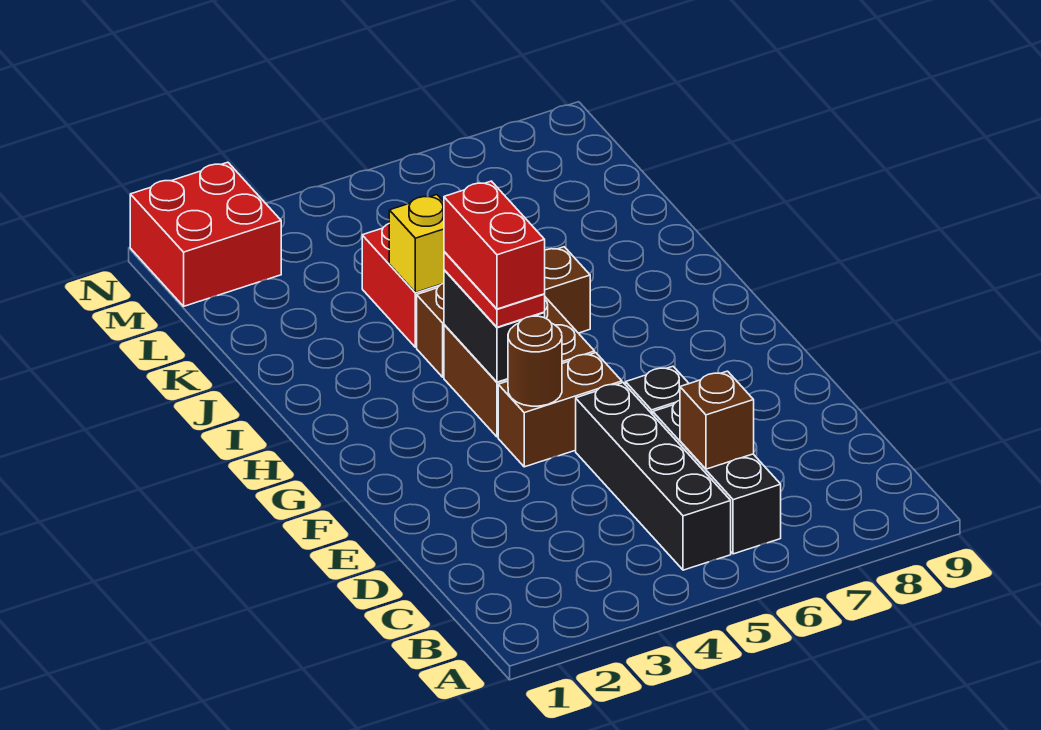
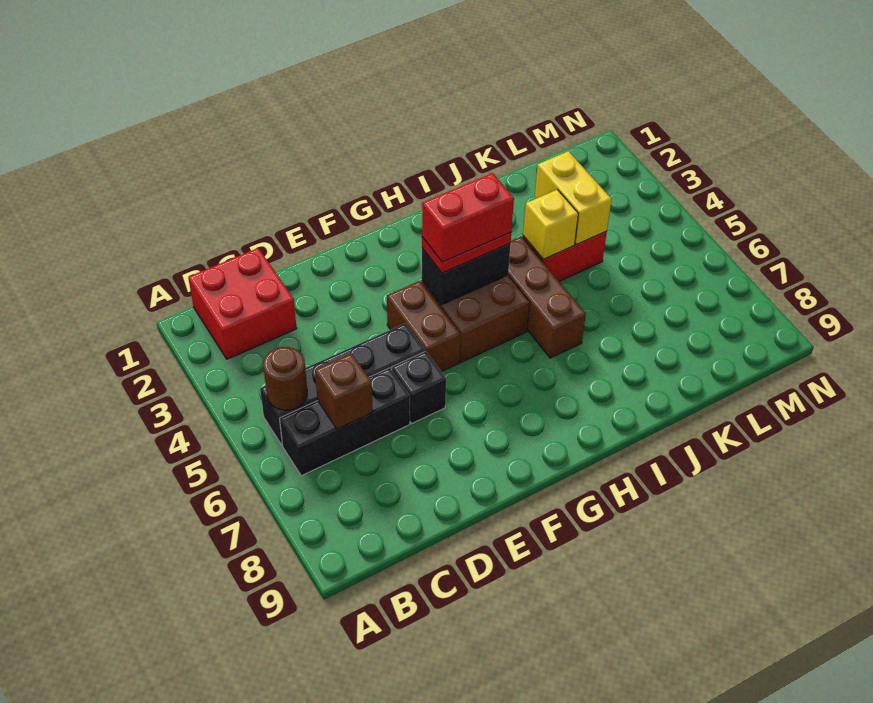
brown 1x1 round brick [508,316,562,406] -> brown 1x1 round brick moved to [263,347,307,410]
none -> yellow 1x2 brick [535,151,612,245]
red 2x2 brick [130,162,281,306] -> red 2x2 brick moved to [188,248,297,359]

